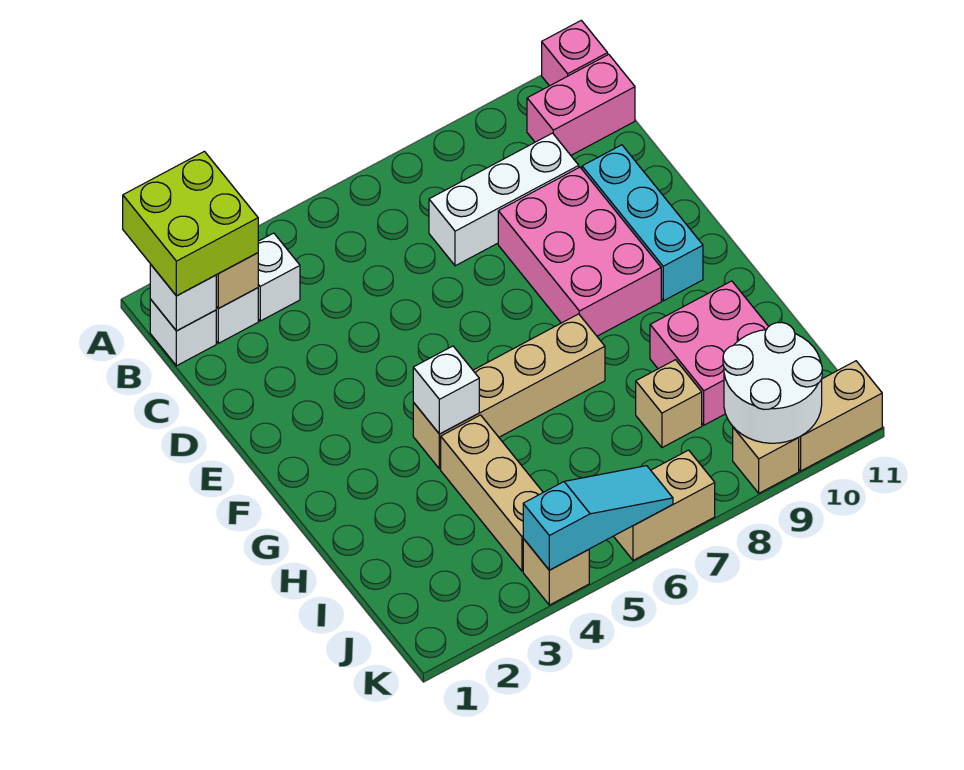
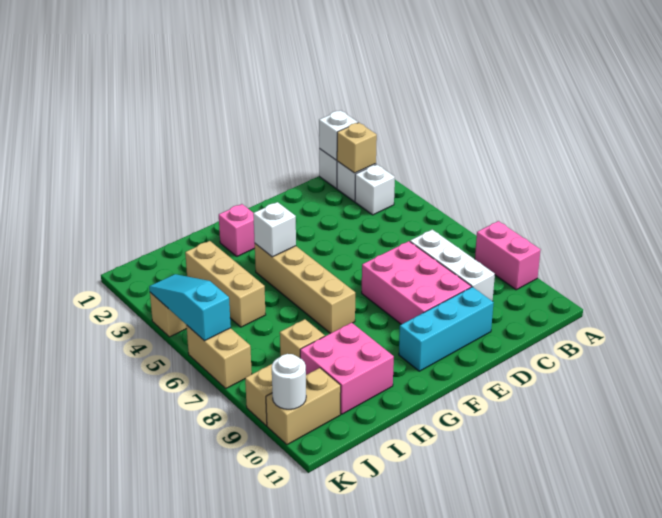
lime 2x2 brick [123,151,258,296] -> none
pink 1x1 brick [542,20,608,86] -> pink 1x1 brick moved to [219,204,255,256]
pink 1x2 brick [527,54,635,155] -> pink 1x2 brick moved to [475,221,540,290]
pink 2x3 brick [498,167,661,336] -> pink 2x3 brick turned to [362,241,471,324]
tan 1x3 brick [441,415,543,571] -> tan 1x3 brick turned to [185,241,266,327]
white 2x2 round brick [723,322,822,443] -> white 1x1 round brick [272,354,306,409]
cyan 1x3 slope [523,466,673,570] -> cyan 1x3 slope turned to [149,274,231,341]
tan 1x2 brick [798,361,882,471] -> tan 1x2 brick turned to [266,368,341,445]

